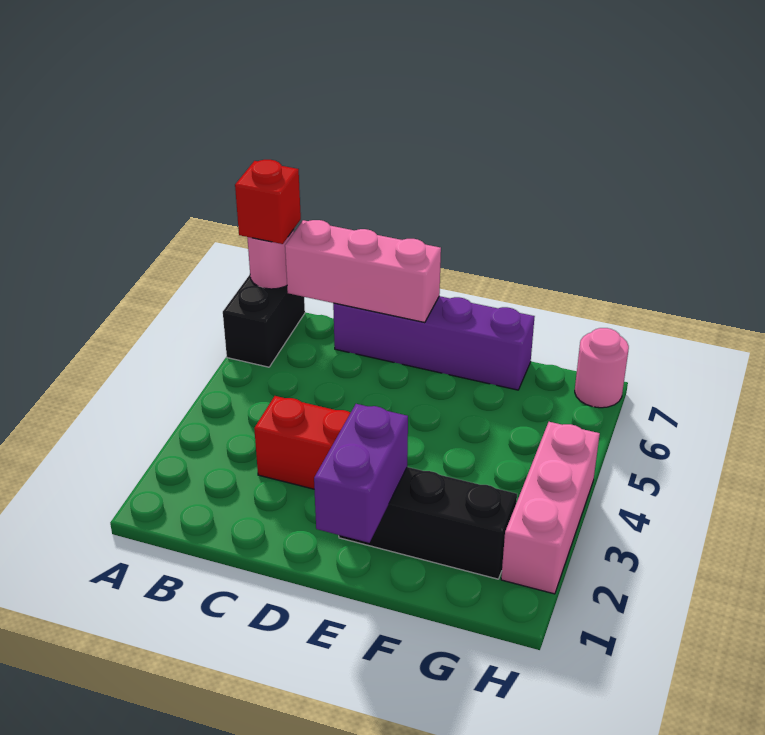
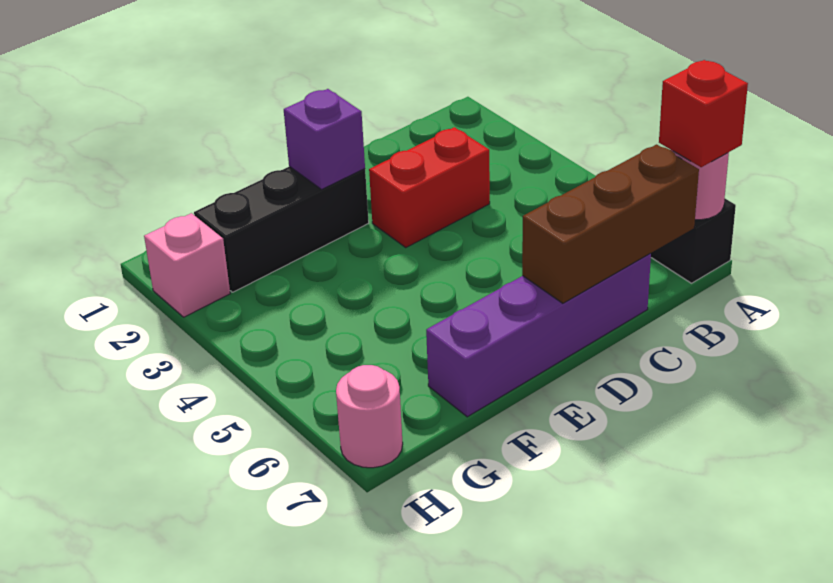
pink 1x3 brick [285,220,441,323] -> brown 1x3 brick [522,144,699,303]
purple 1x2 brick [314,404,408,543] -> purple 1x1 brick [284,89,365,190]
pink 1x3 brick [501,422,600,594] -> pink 1x1 brick [144,213,230,317]

